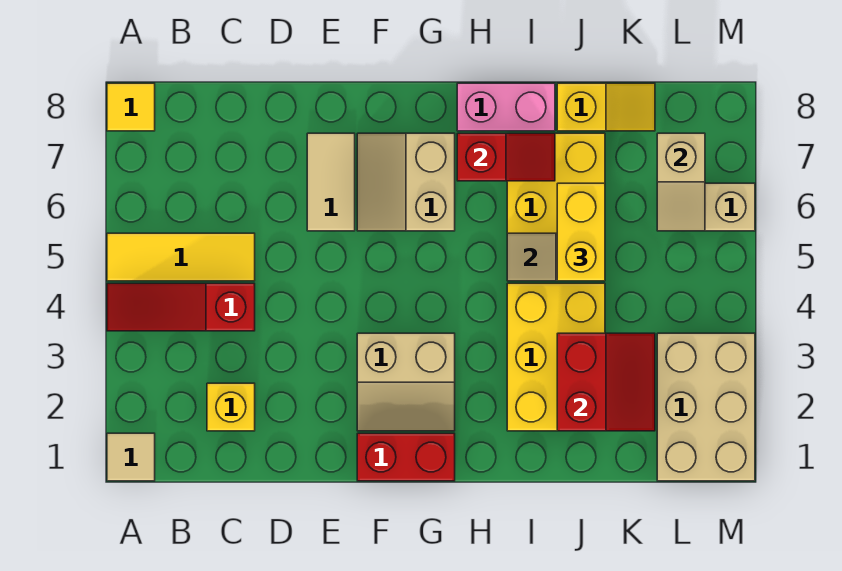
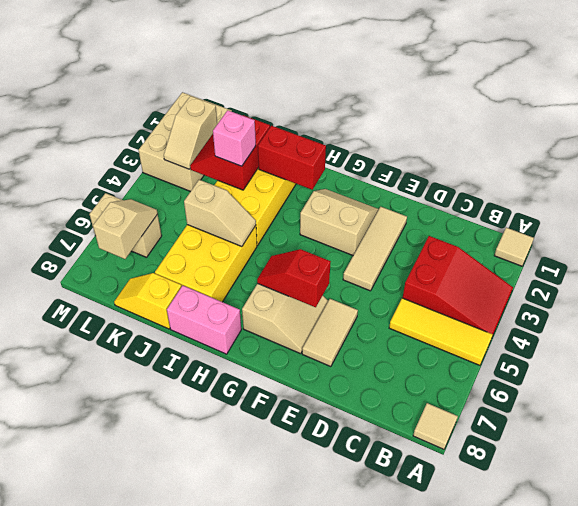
red 1x3 slope [107,283,255,331] -> red 2x3 slope [403,236,513,334]
yellow 1x1 tile [107,83,155,131] -> tan 1x1 tile [413,403,458,449]
yellow 1x1 brick [207,383,255,431] -> none
none -> tan 1x3 tile [343,207,407,291]
red 1x2 brick [357,433,455,481] -> red 1x2 brick moved to [258,126,326,190]
red 1x2 slope [457,133,555,181] -> red 1x2 slope moved to [257,249,331,307]
none -> pink 1x1 brick [213,110,256,166]
yellow 1x2 brick [557,183,605,281] -> none
none -> tan 1x2 slope [164,96,217,169]

